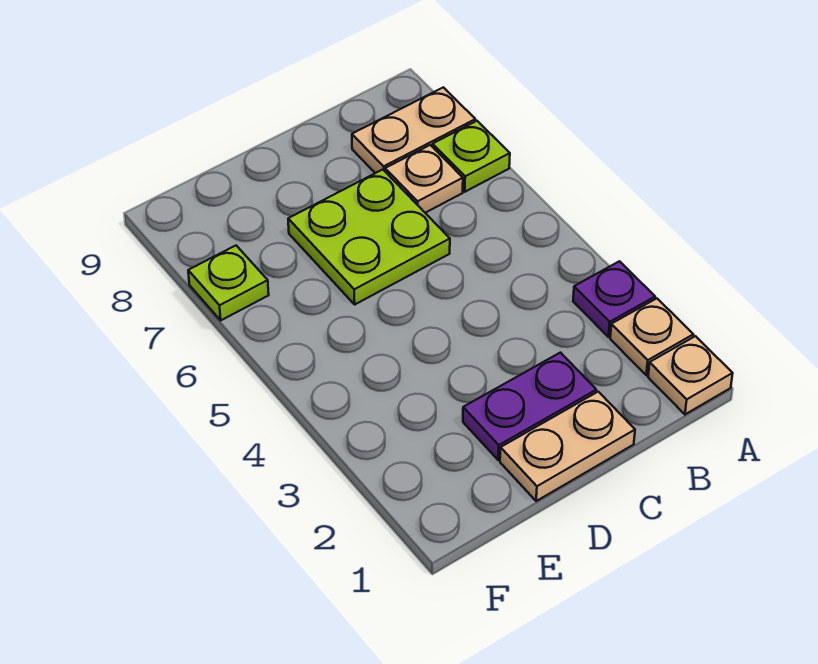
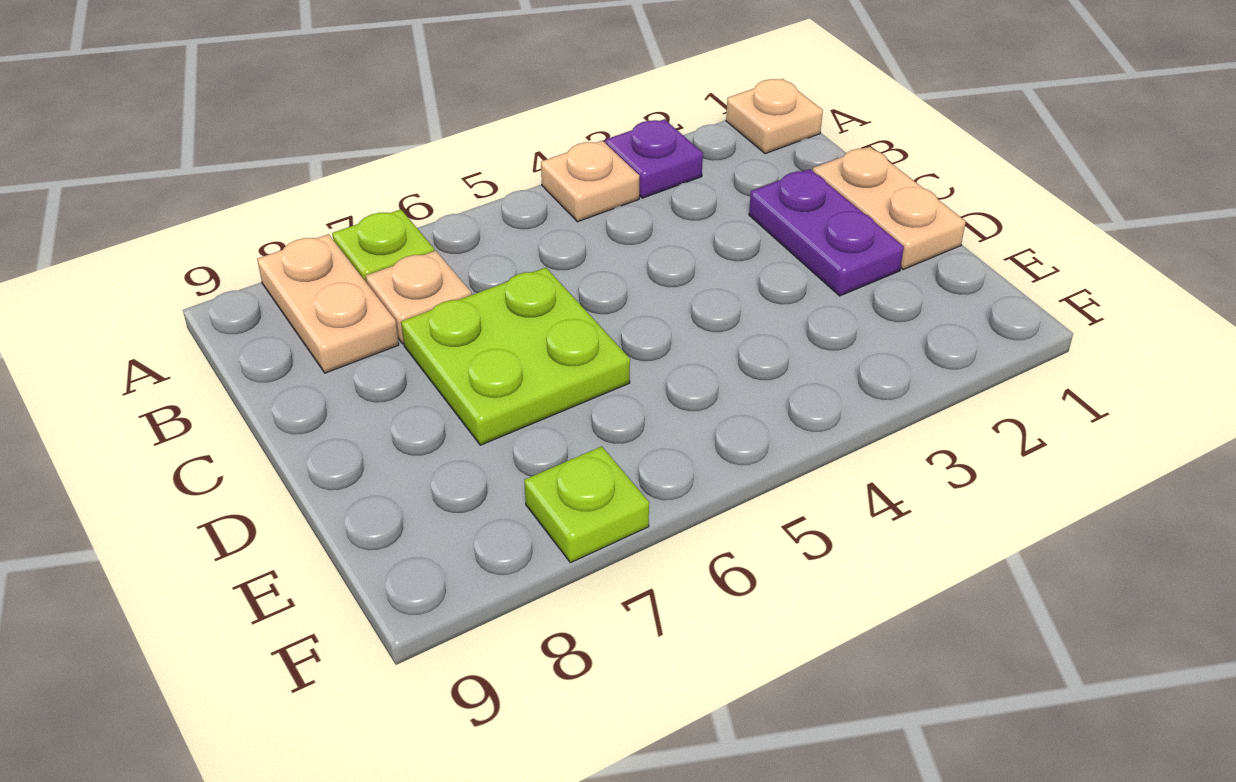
tan 1x1 plate [610,299,693,375] -> tan 1x1 plate moved to [541,141,640,222]

